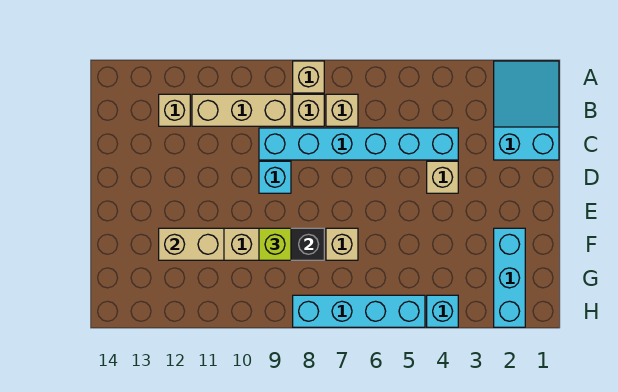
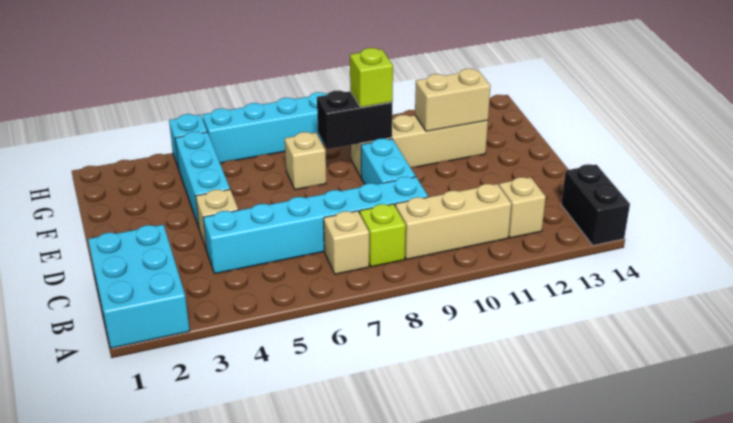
cyan 2x3 slope [494,61,559,160] -> cyan 2x3 brick [88,225,190,348]
tan 1x1 brick [293,61,324,93] -> none
none -> black 1x2 brick [561,164,630,245]
tan 1x1 brick [293,94,324,126] -> lime 1x1 brick [360,204,406,267]
cyan 1x1 brick [259,161,291,193] -> cyan 1x2 brick [361,138,416,184]
cyan 1x3 brick [494,228,525,327] -> cyan 1x3 brick moved to [175,132,230,228]

